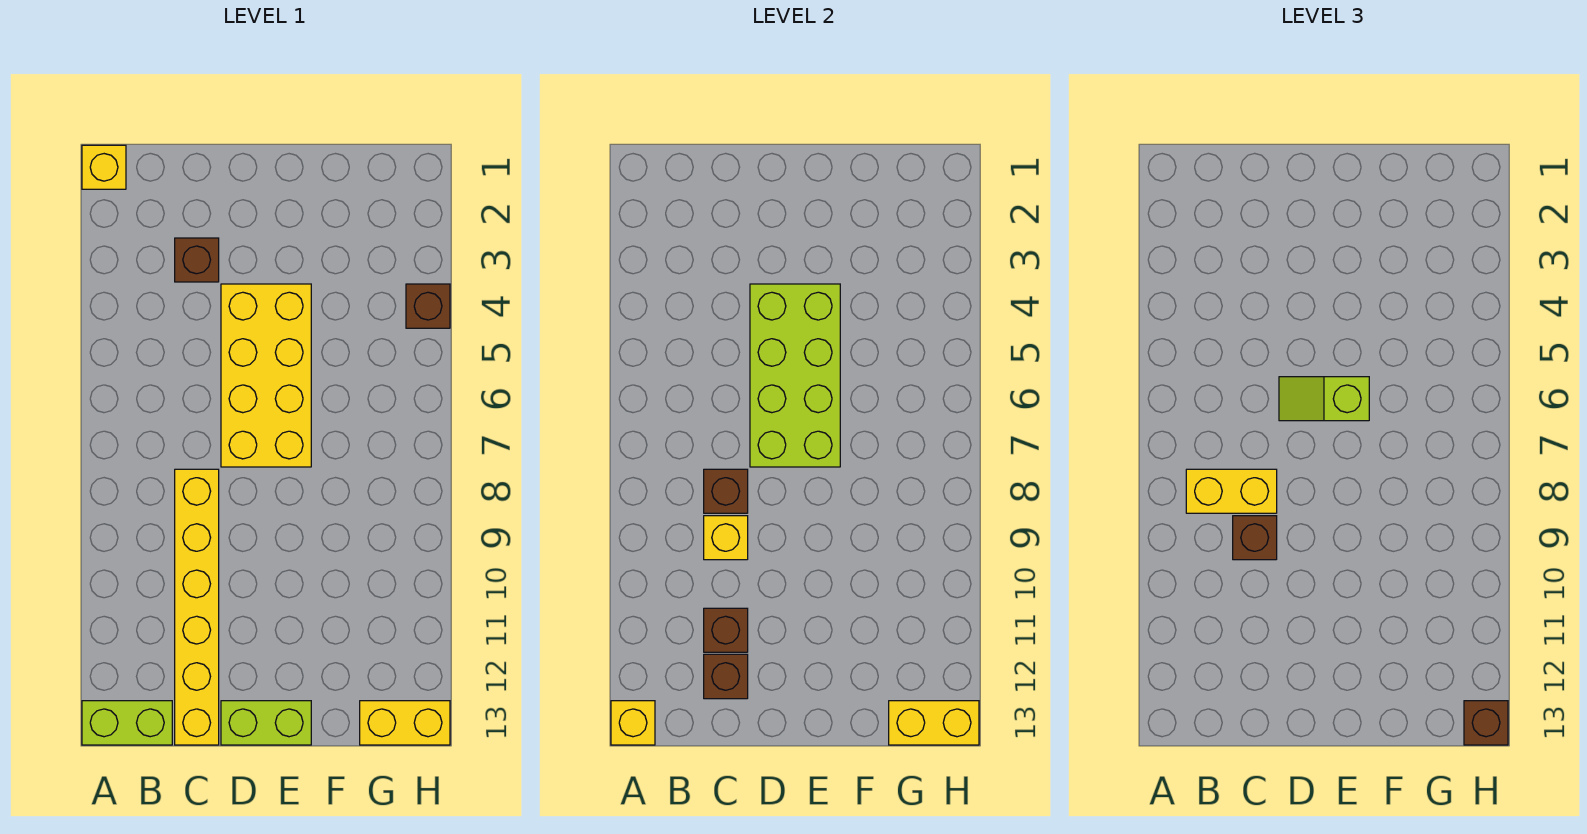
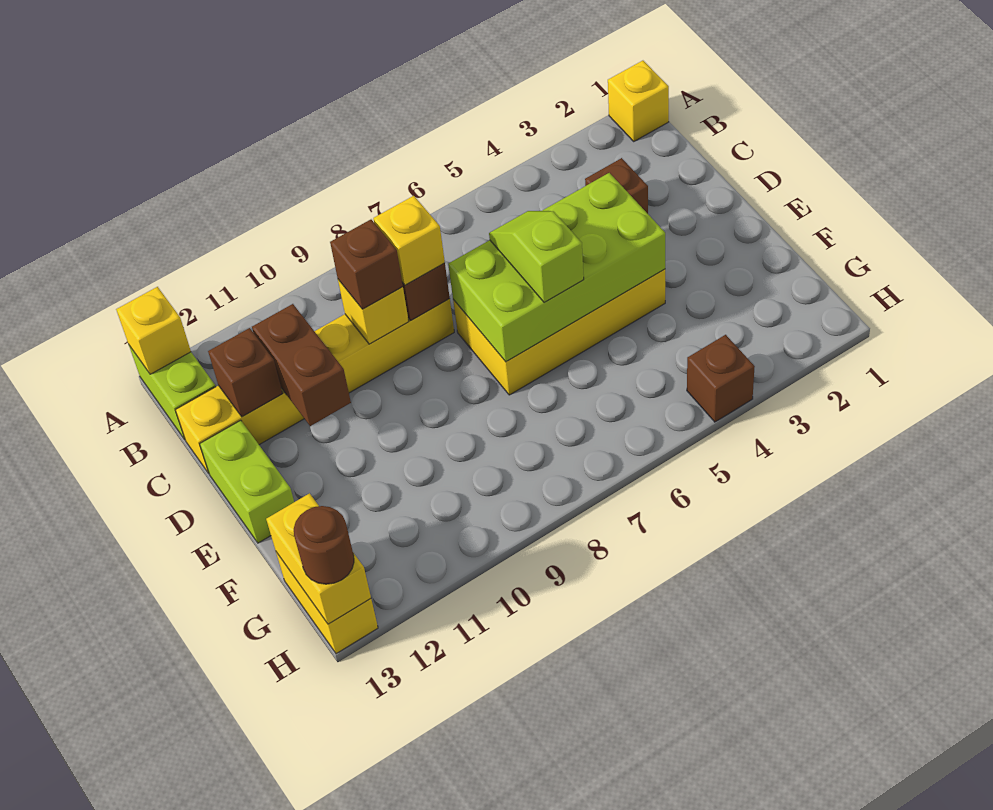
yellow 1x2 brick [1186,469,1277,513] -> yellow 1x1 brick [373,196,445,285]
brown 1x1 brick [704,608,748,652] -> brown 1x2 brick [252,304,351,426]
brown 1x1 brick [1464,701,1508,745] -> brown 1x1 round brick [294,506,354,584]

